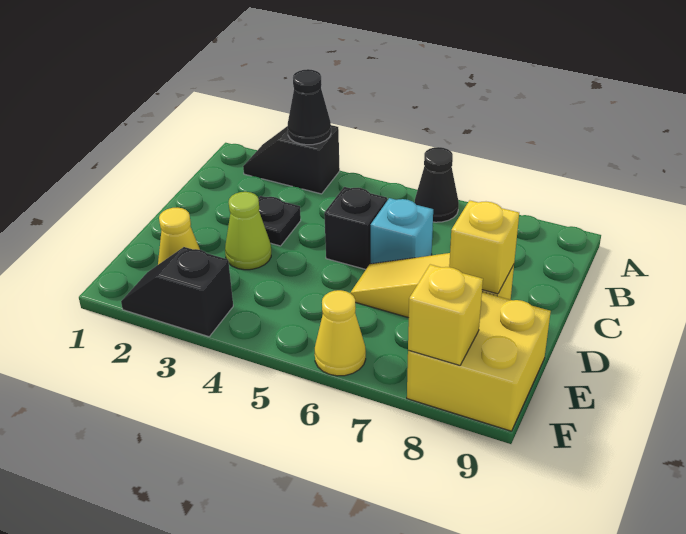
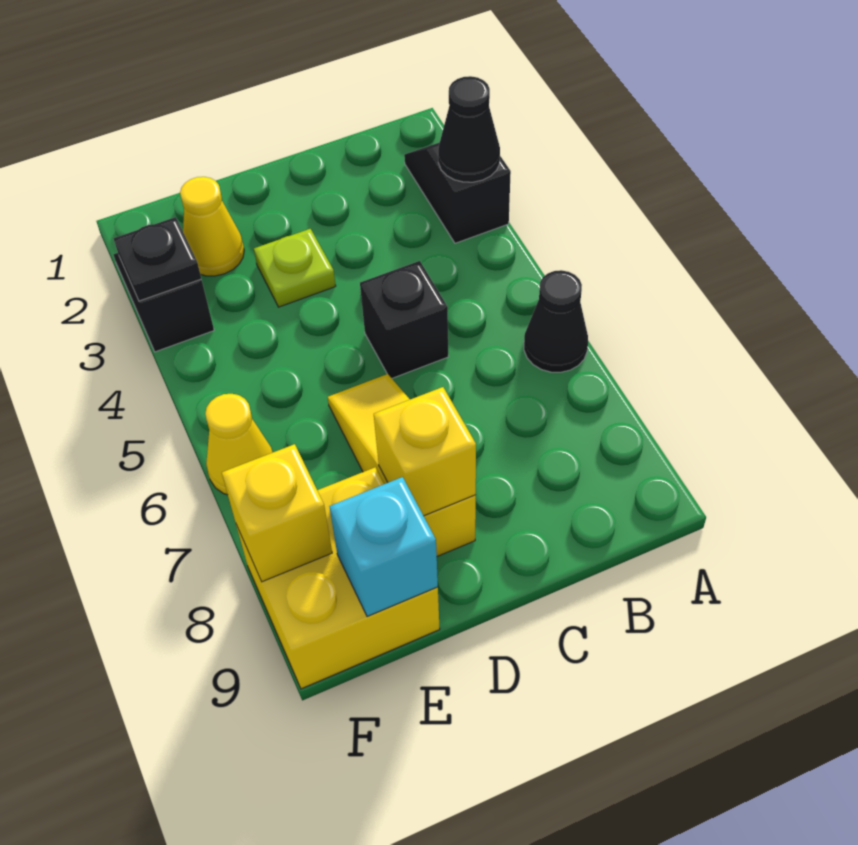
black 1x1 plate [258,196,301,246] -> black 1x1 plate moved to [114,217,201,301]
cyan 1x1 brick [371,198,433,264] -> cyan 1x1 brick moved to [329,477,438,617]
lime 1x1 cone [225,192,271,270] -> lime 1x1 plate [254,229,336,307]

